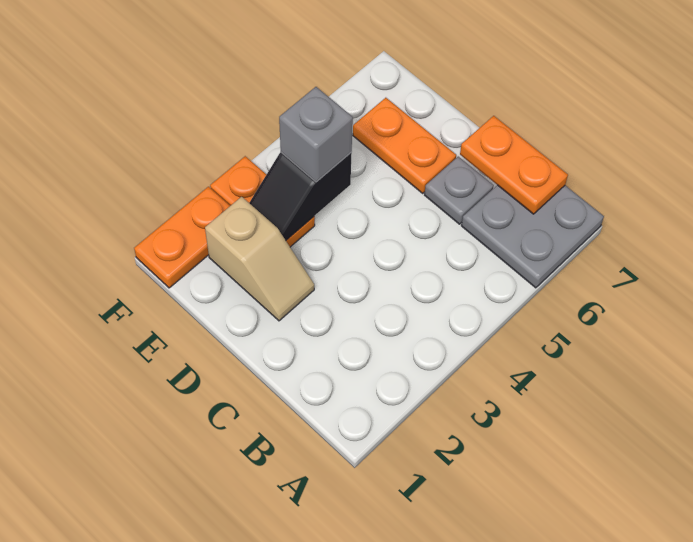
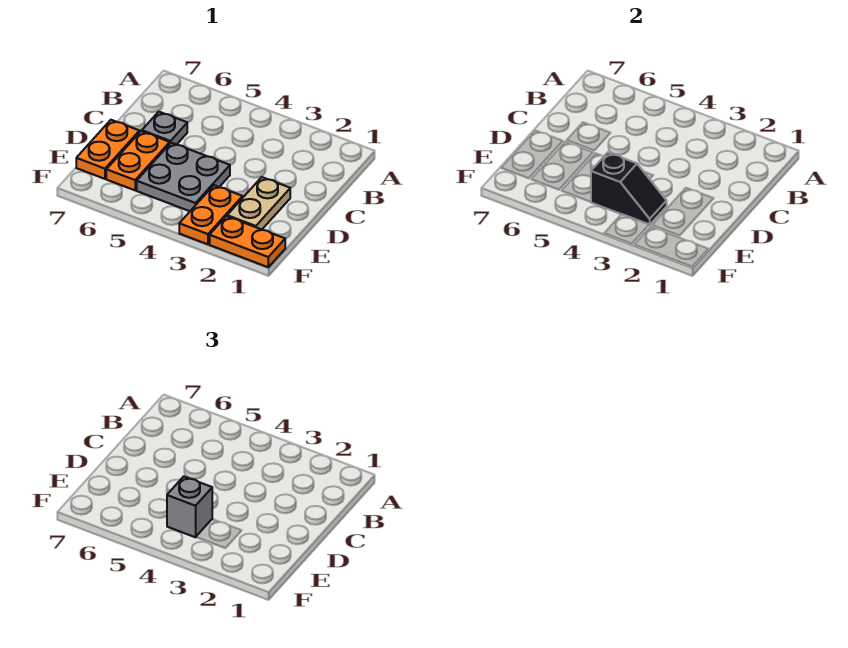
grey 2x2 plate [461,185,604,288] -> grey 2x2 plate moved to [137,143,230,211]
orange 1x2 plate [460,116,568,214] -> orange 1x2 plate moved to [76,120,140,179]
tan 1x2 slope [205,197,314,321] -> tan 1x2 plate [227,177,290,229]

